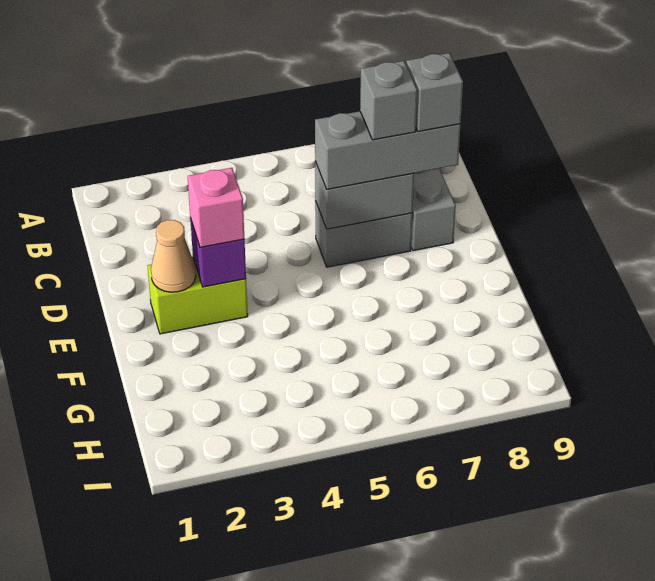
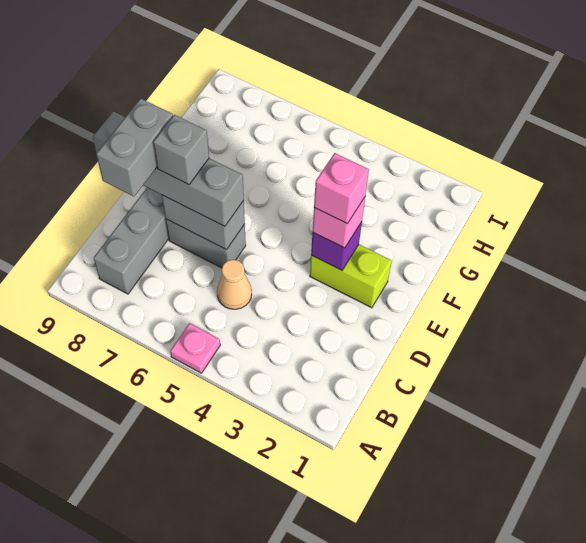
none -> pink 1x1 plate [170,323,220,373]
grey 1x3 brick [315,111,461,189] -> grey 1x4 brick [93,111,244,226]
grey 1x1 brick [406,53,463,132] -> grey 1x2 brick [96,98,173,196]
tan 1x1 cone [151,220,196,292] -> tan 1x1 cone moved to [217,260,252,309]
none -> pink 1x1 brick [314,153,369,224]

